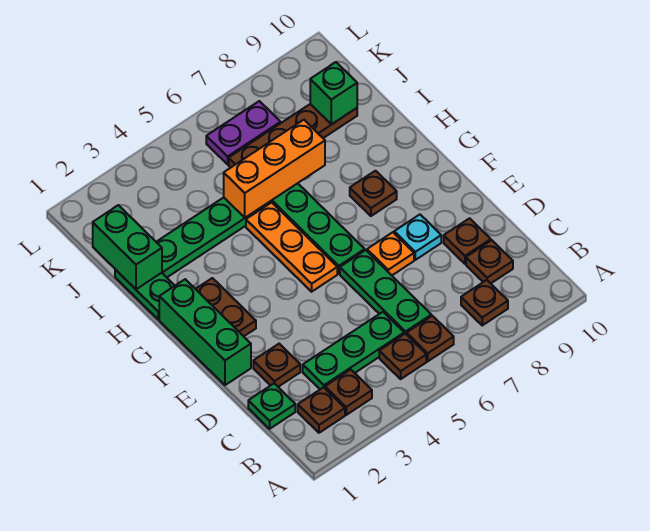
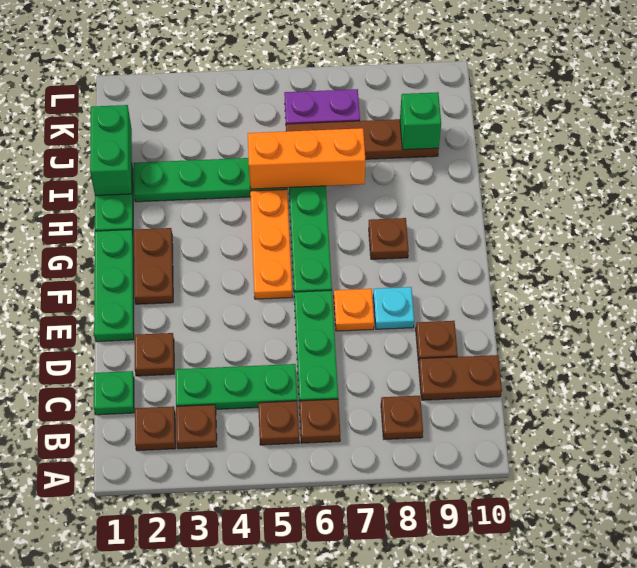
brown 1x1 plate [466,240,513,283] -> brown 1x2 plate [419,355,502,400]
green 1x3 brick [159,279,251,385] -> green 1x3 plate [94,230,134,342]

